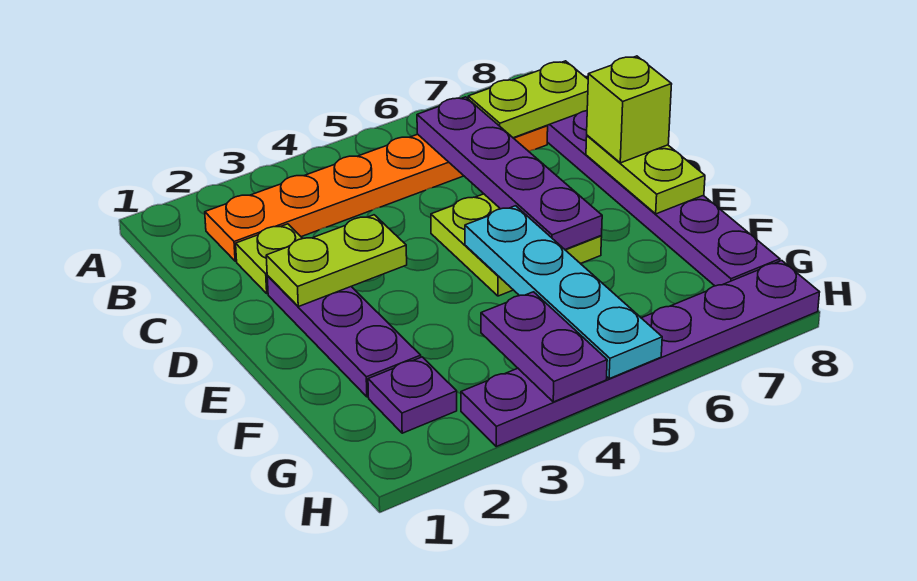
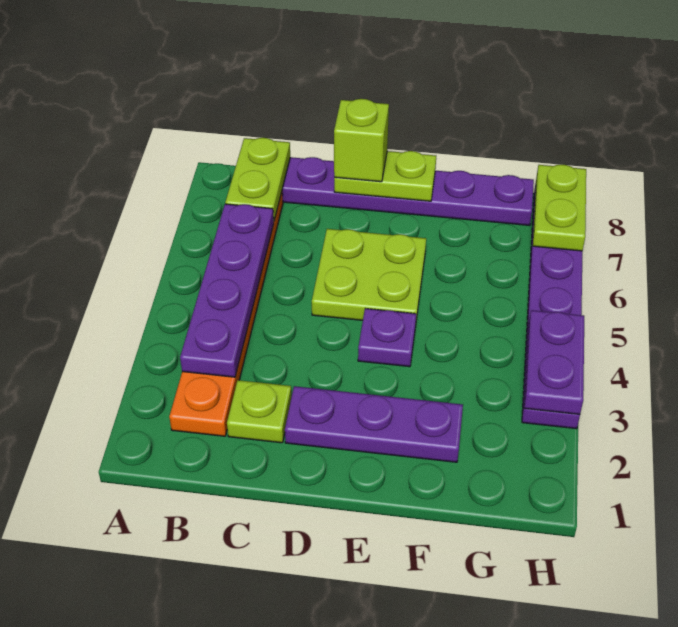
purple 1x4 plate [417,97,602,249] -> purple 1x4 plate turned to [180,204,274,377]
lime 1x2 plate [266,215,407,307] -> lime 1x2 plate moved to [533,164,586,251]
cyan 1x4 plate [465,206,662,379] -> none
purple 1x1 plate [368,357,457,433] -> purple 1x1 plate moved to [358,309,416,367]
purple 1x2 plate [481,292,607,402] -> purple 1x2 plate turned to [524,310,584,414]

